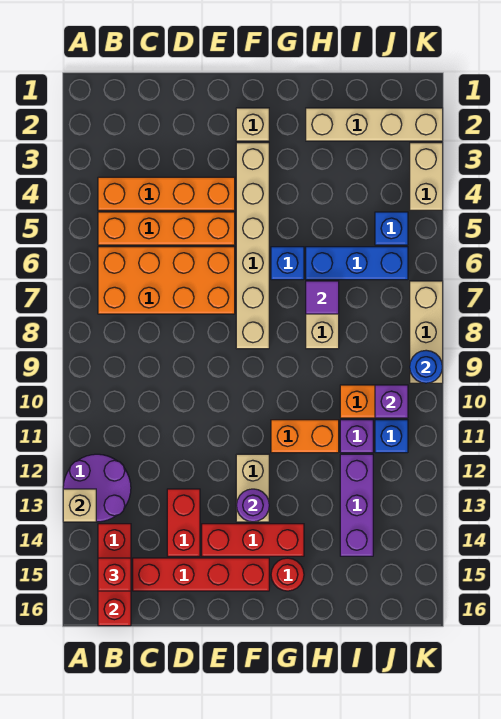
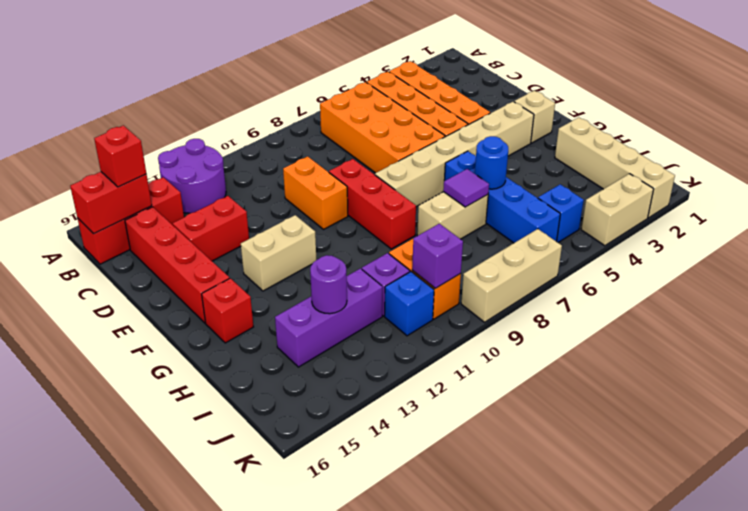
tan 1x1 brick [63,489,96,522] -> none
red 1x3 brick [202,524,304,556] -> red 1x3 brick moved to [329,159,416,249]
purple 1x1 round brick [236,489,269,522] -> purple 1x1 round brick moved to [310,255,347,314]
orange 1x2 brick [271,420,339,453] -> orange 1x2 brick moved to [283,156,348,229]
red 1x1 round brick [271,558,304,591] -> red 1x1 brick [202,278,253,343]
blue 1x1 round brick [410,350,443,383] -> blue 1x1 round brick moved to [474,136,508,189]

